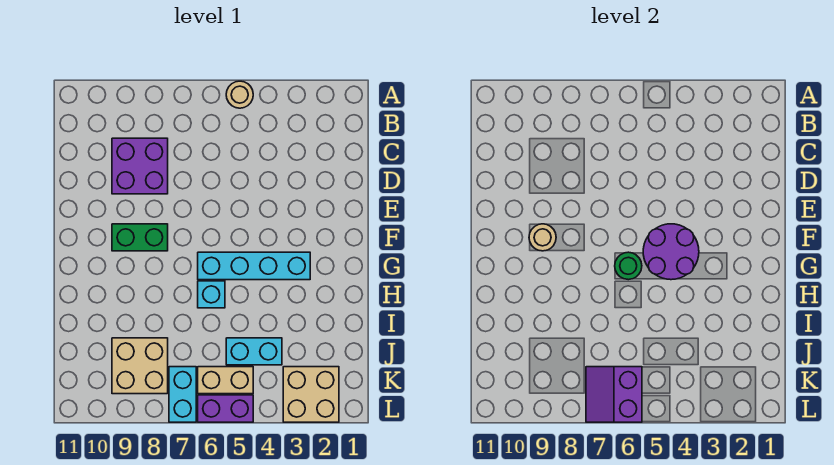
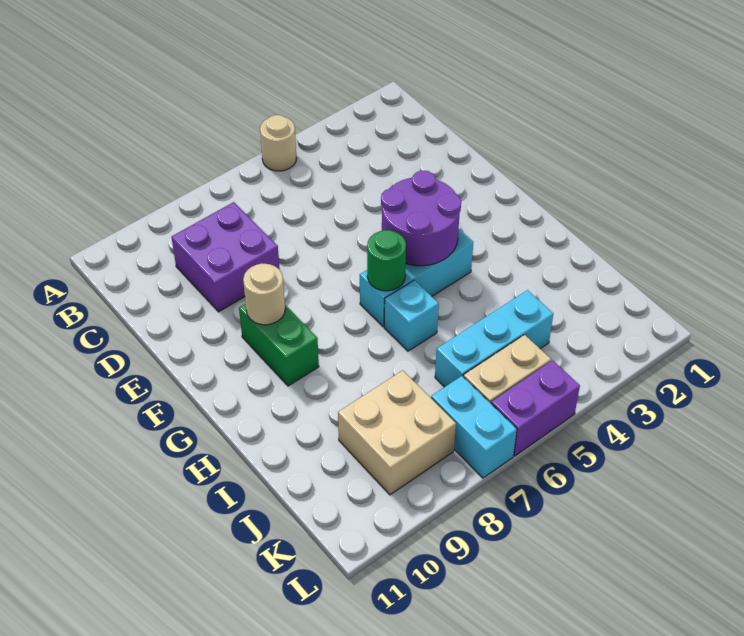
green 1x2 brick [112,224,168,251] -> green 1x2 brick turned to [239,304,319,386]
cyan 1x4 brick [198,252,310,280] -> cyan 1x3 brick [360,229,473,327]
cyan 1x2 brick [226,338,282,365] -> cyan 1x3 brick [435,290,553,387]
tan 2x2 brick [283,367,339,422] -> none
purple 2x2 slope [586,367,642,422] -> none

